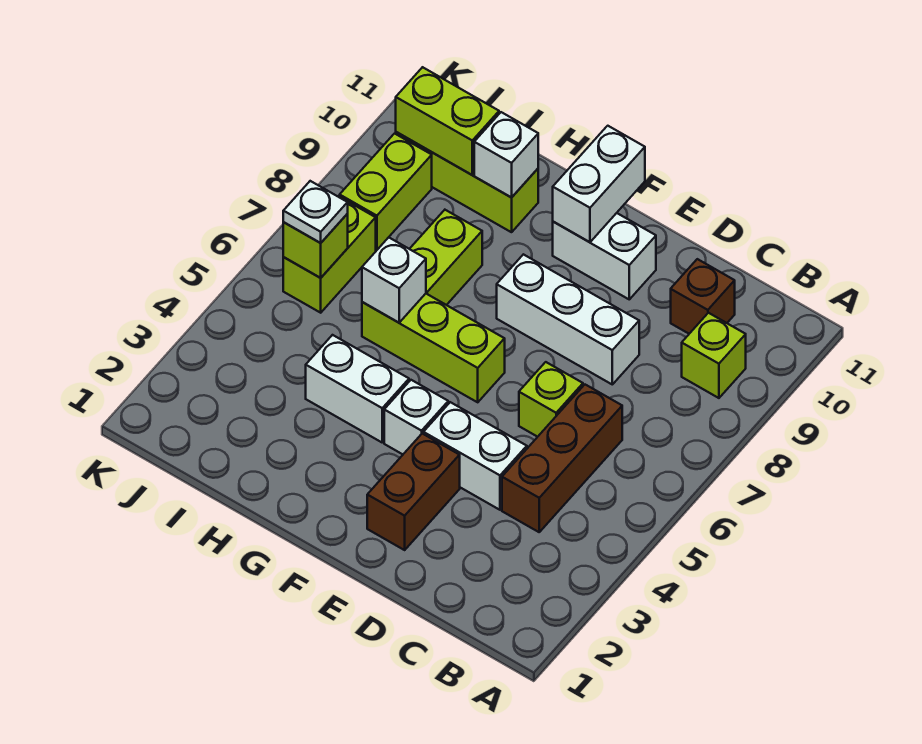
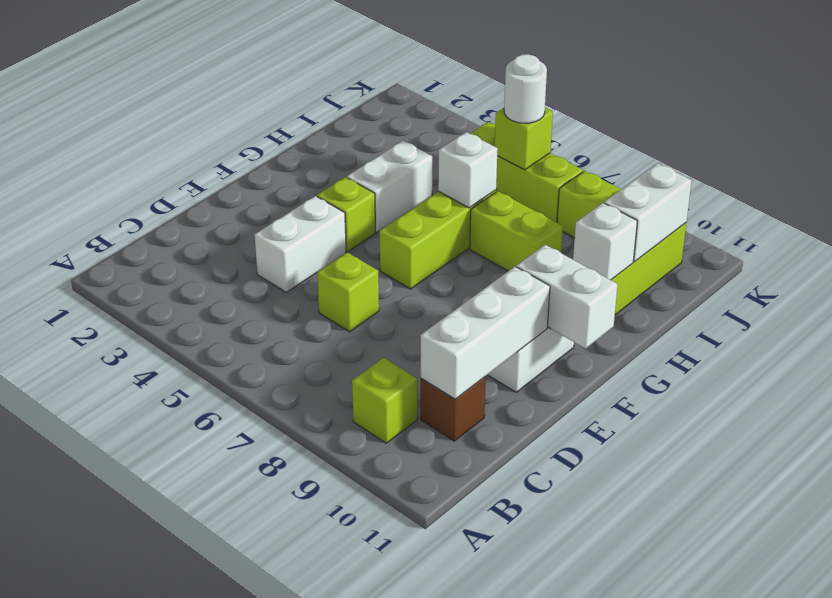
brown 1x3 brick [502,385,622,532] -> none
white 1x3 brick [497,254,639,384] -> white 1x3 brick moved to [421,267,550,399]
brown 1x2 brick [367,434,460,550] -> none
white 1x1 brick [384,380,448,454] -> lime 1x1 brick [317,177,376,252]
lime 1x2 brick [396,67,499,175] -> white 1x2 brick [604,163,692,262]
lime 1x2 brick [283,196,376,313] -> lime 1x3 brick [470,122,583,222]
white 1x1 plate [283,181,348,243] -> white 1x1 round brick [504,54,547,123]

